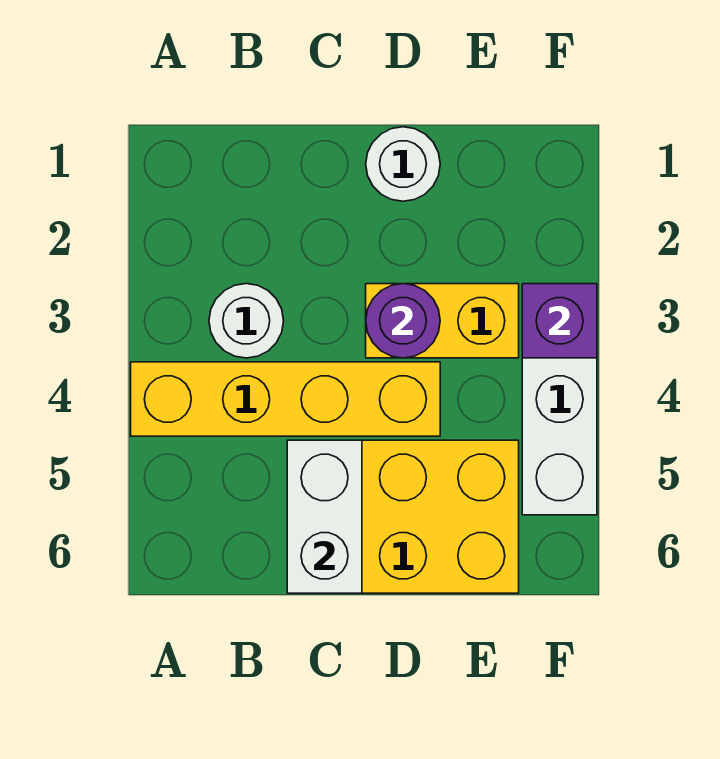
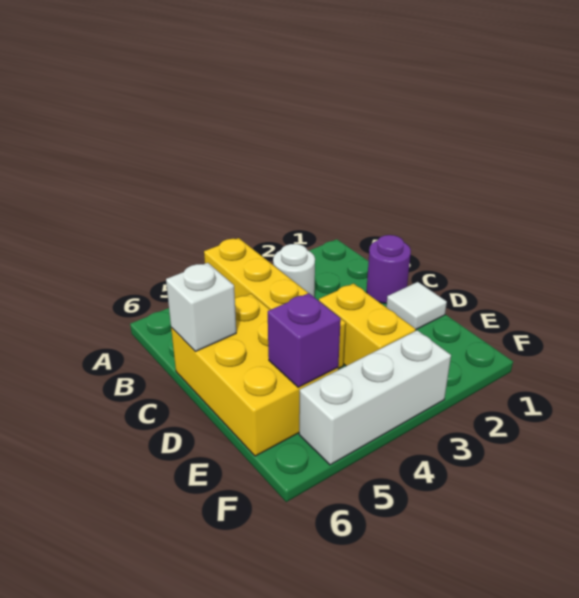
white 1x2 brick [287,440,362,593] -> white 1x1 brick [166,263,236,351]
white 1x1 round brick [366,127,440,201] -> white 1x1 tile [386,282,447,329]
purple 1x1 round brick [366,284,440,358] -> purple 1x1 round brick moved to [367,235,411,303]
purple 1x1 brick [522,284,597,358] -> purple 1x1 brick moved to [268,293,341,387]

